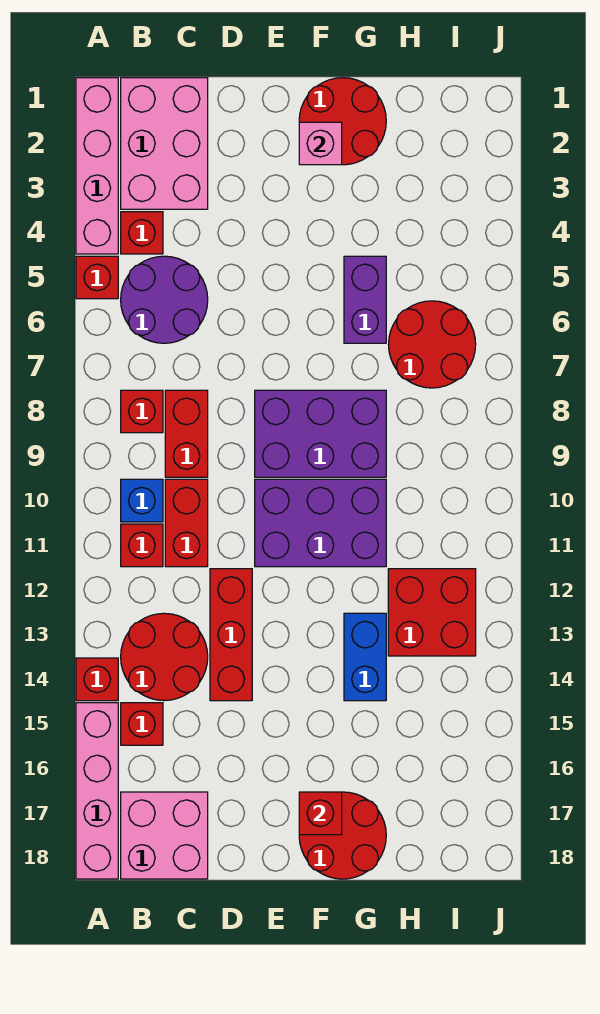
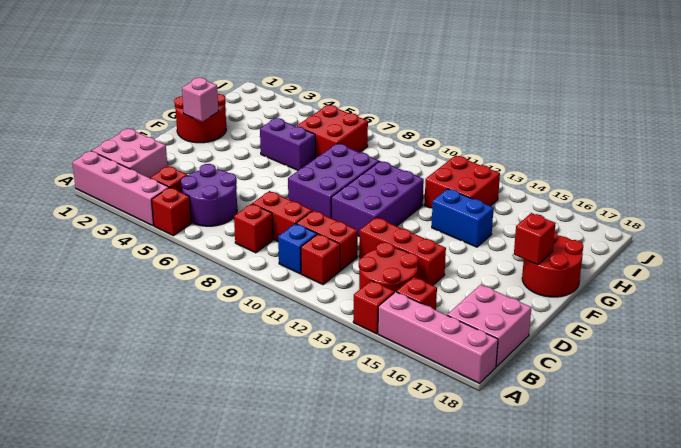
pink 2x3 brick [121,78,208,209] -> pink 2x2 brick [92,129,168,178]
red 2x2 round brick [389,301,476,388] -> red 2x2 brick [297,105,368,157]

